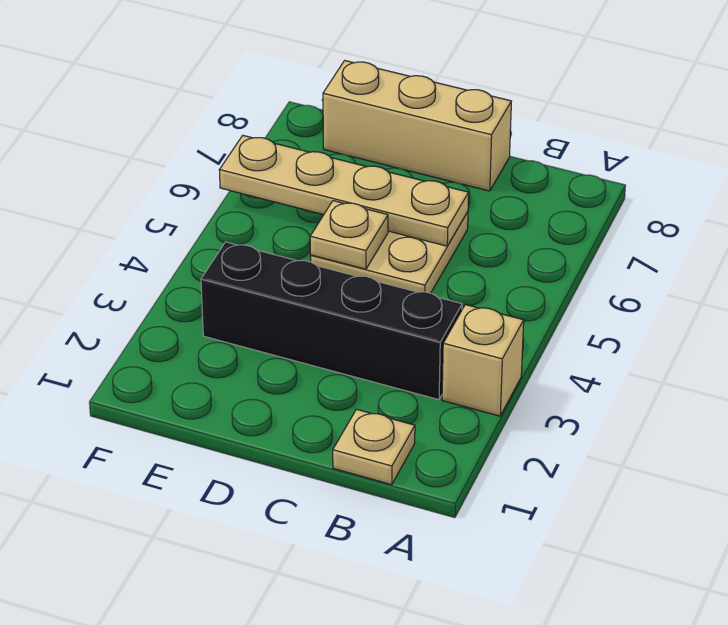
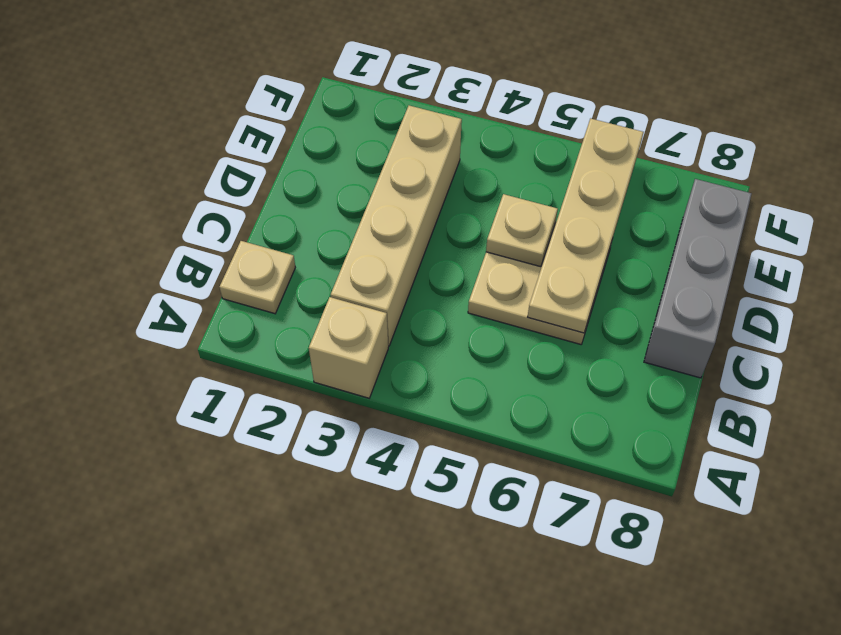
black 1x4 brick [201,242,462,400] -> tan 1x4 brick [331,106,462,346]
tan 1x3 brick [323,61,511,191] -> grey 1x3 brick [644,179,751,378]

